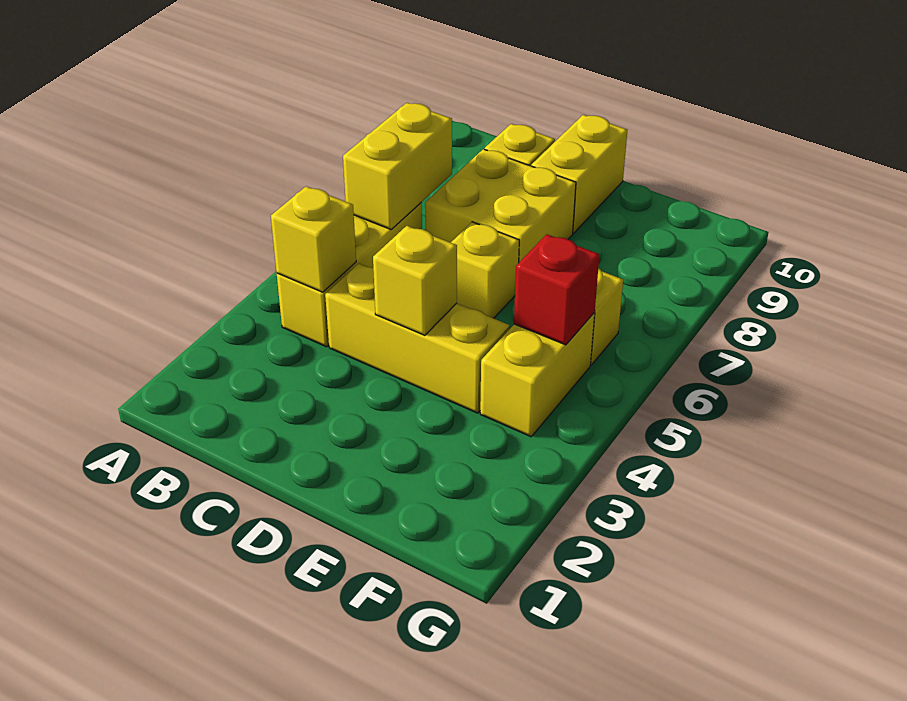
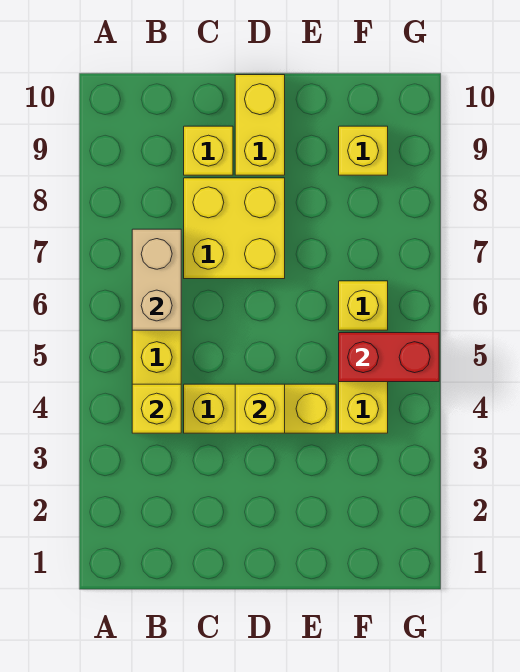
yellow 1x2 brick [343,103,452,229] -> tan 1x2 brick [132,229,181,330]
yellow 1x1 brick [451,222,519,318] -> yellow 1x1 brick moved to [339,126,388,175]
red 1x1 brick [514,234,599,345] -> red 1x2 brick [339,333,439,382]

